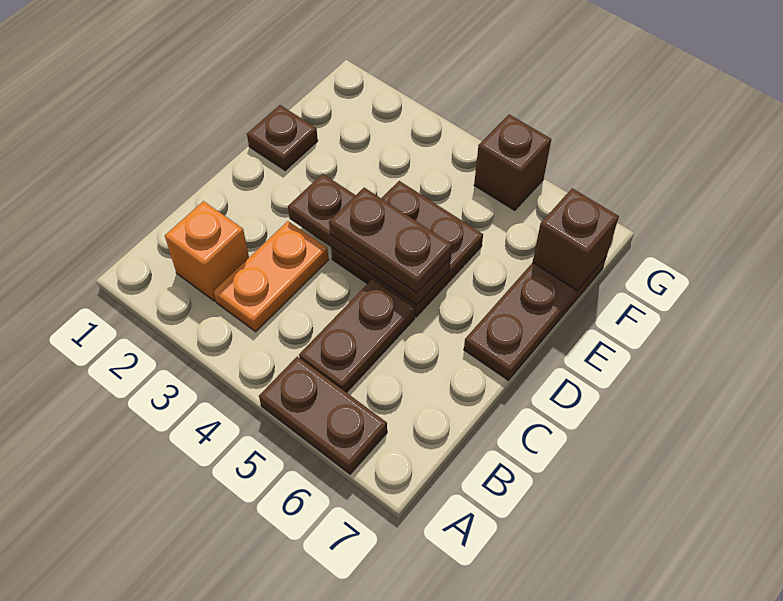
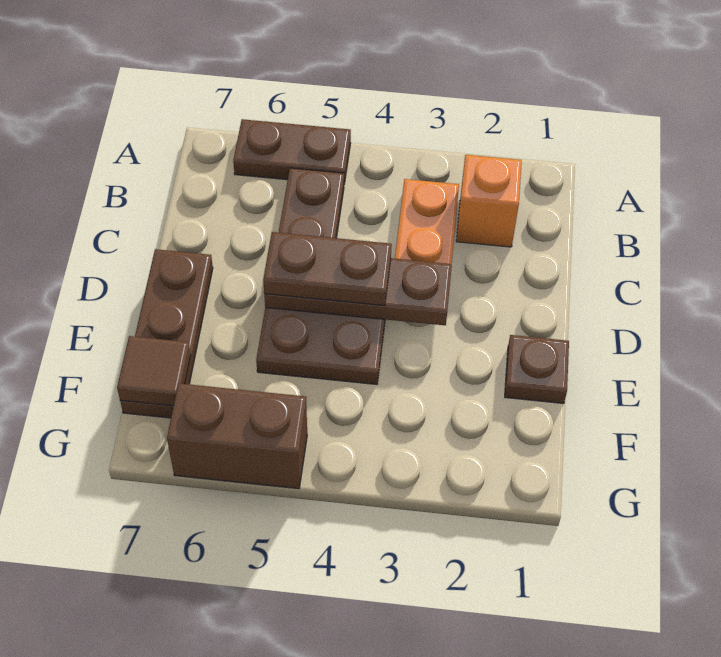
brown 1x1 brick [533,188,619,290] -> brown 1x1 tile [117,336,191,406]
brown 1x1 brick [474,114,551,211] -> brown 1x2 brick [167,383,307,489]

